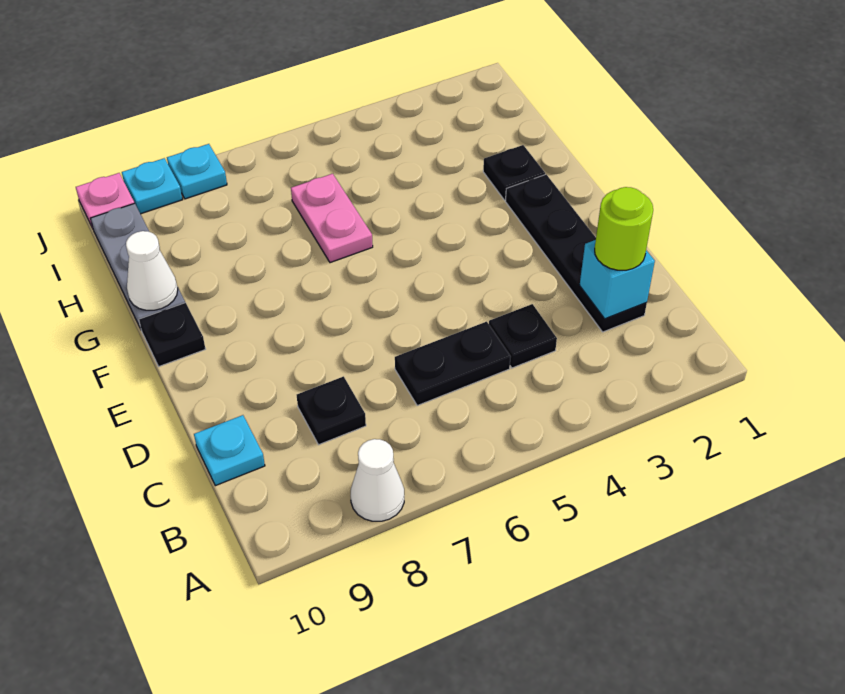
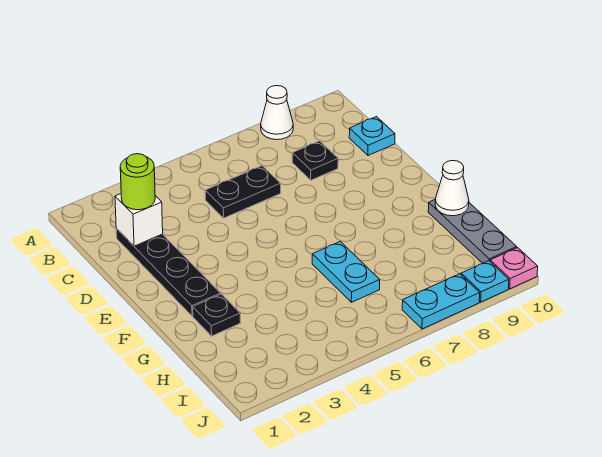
cyan 1x1 brick [580,240,655,319] -> white 1x1 brick [115,194,163,246]
black 1x1 plate [489,304,557,368] -> none
black 1x1 plate [139,303,205,366] -> none
pink 1x2 plate [291,174,373,263] -> cyan 1x2 plate [312,241,380,302]
cyan 1x1 plate [167,144,227,199] -> cyan 1x2 plate [402,274,480,329]

